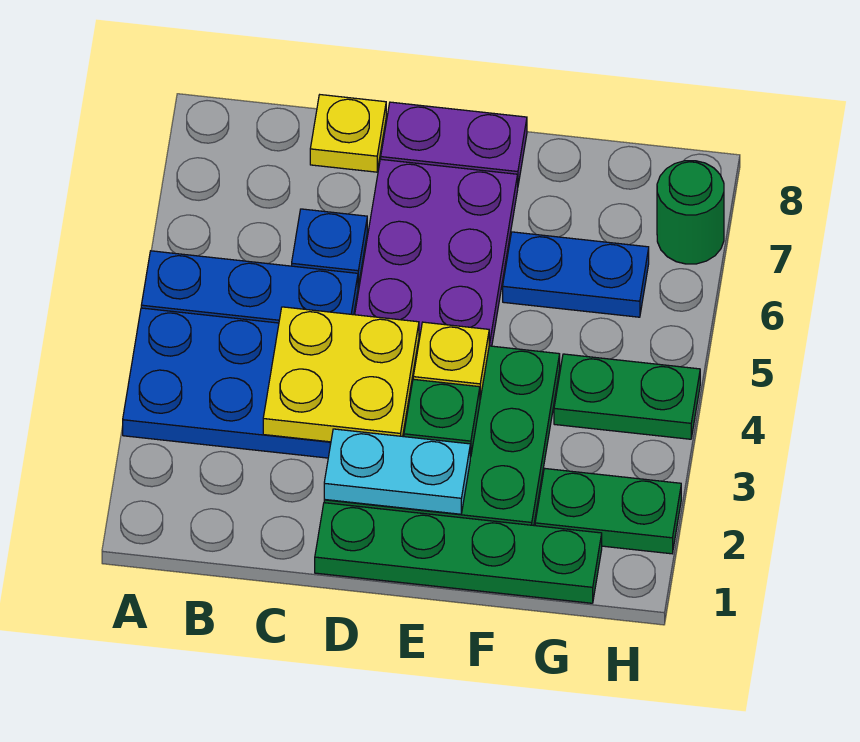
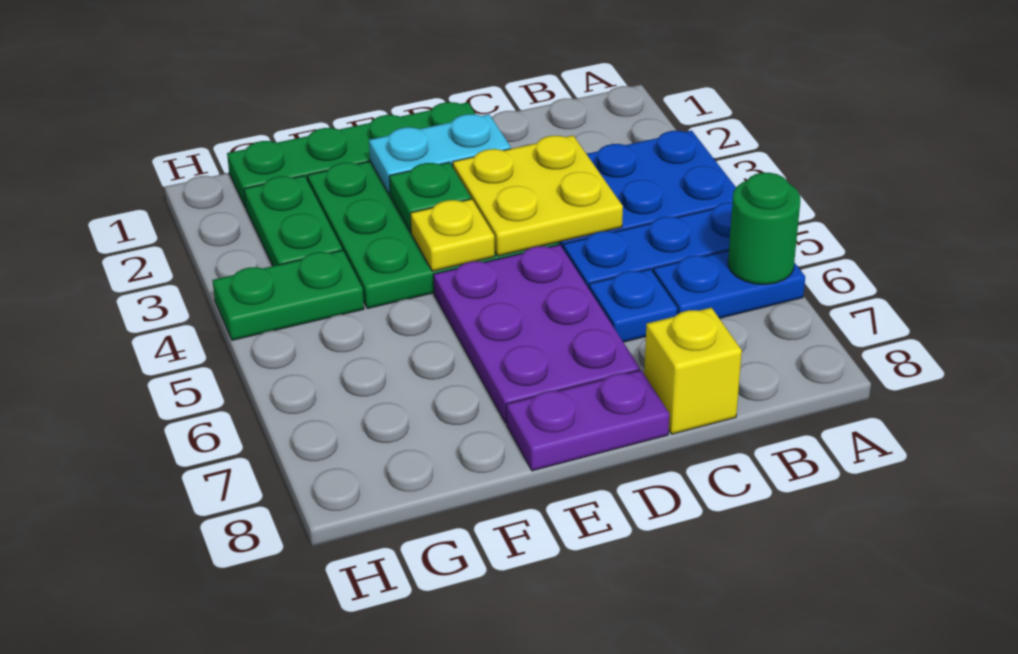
yellow 1x1 plate [310,95,386,172] -> yellow 1x1 brick [644,308,742,434]
blue 1x2 plate [503,232,649,317] -> blue 1x2 plate moved to [653,250,805,318]
green 1x2 plate [535,468,681,554] -> green 1x2 plate turned to [244,176,342,266]
green 1x1 round brick [657,161,724,264] -> green 1x1 round brick moved to [728,173,800,285]

